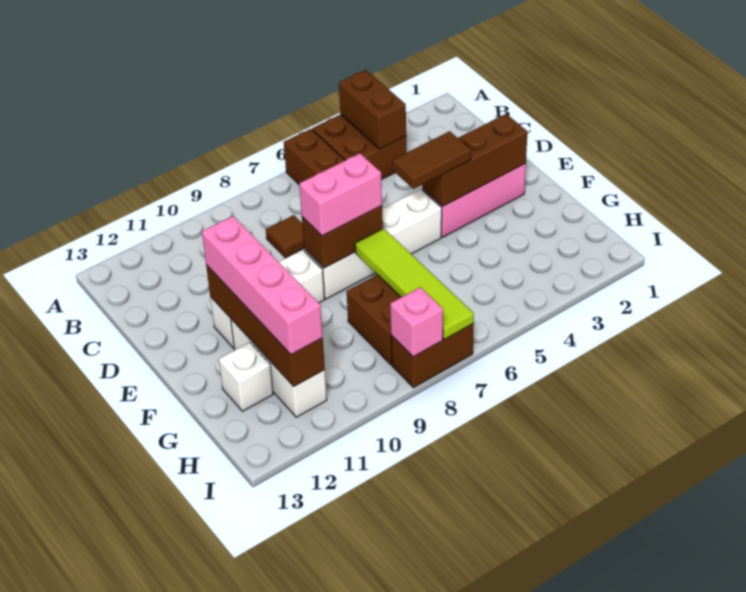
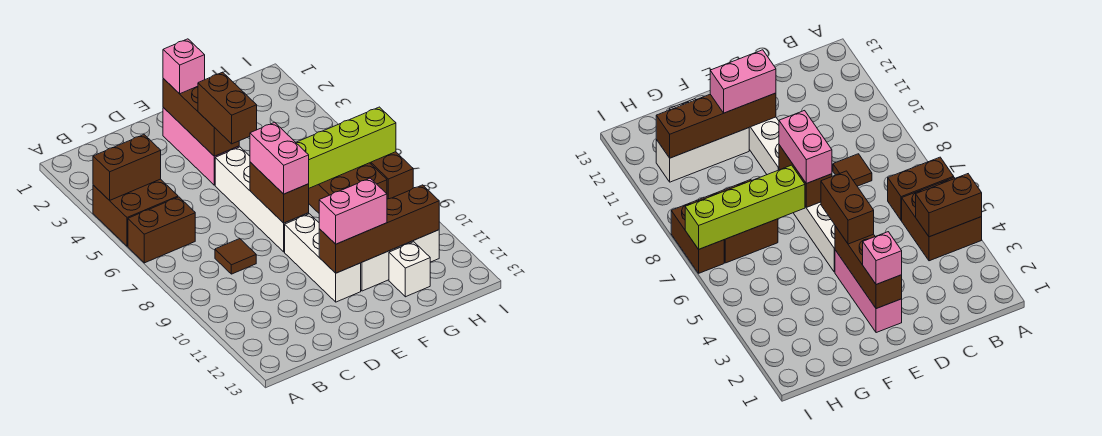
brown 1x2 tile [393,131,471,189] -> brown 1x2 brick [198,72,257,144]
pink 1x4 brick [202,216,323,354] -> pink 1x2 brick [319,178,387,244]
lime 1x4 tile [355,228,474,340] -> lime 1x4 brick [296,107,396,188]
pink 1x1 brick [390,287,443,357] -> pink 1x1 brick moved to [163,39,205,94]

